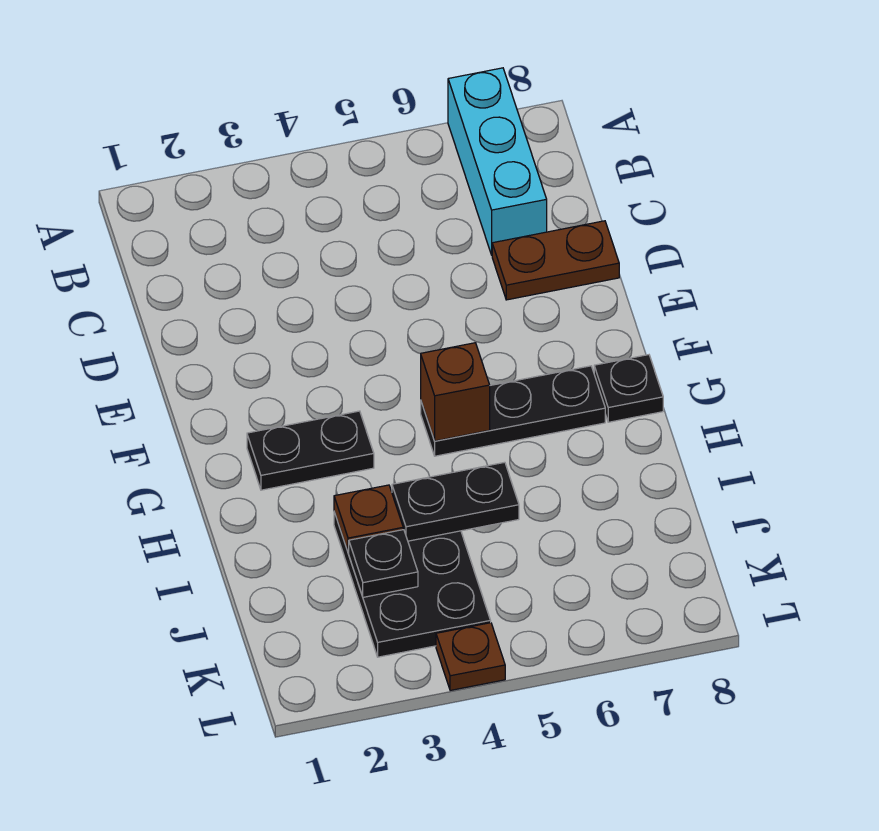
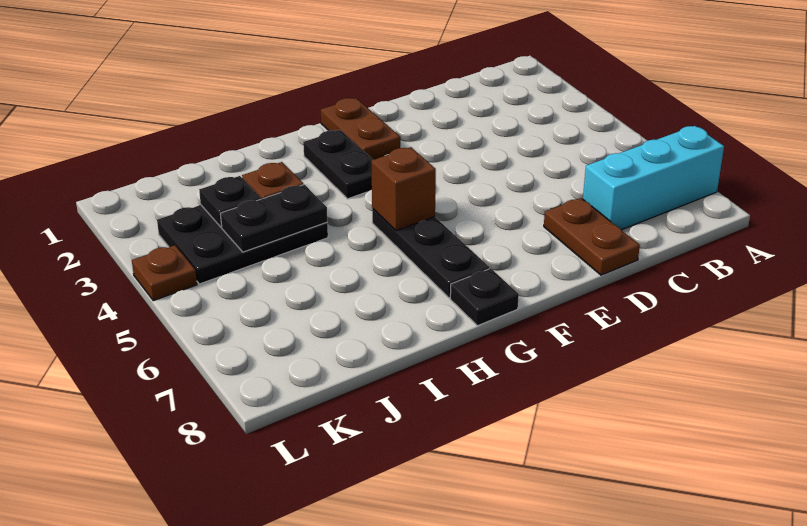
none -> brown 1x2 plate [321,98,400,160]
black 1x2 plate [392,462,519,541] -> black 1x2 plate turned to [220,185,327,252]

